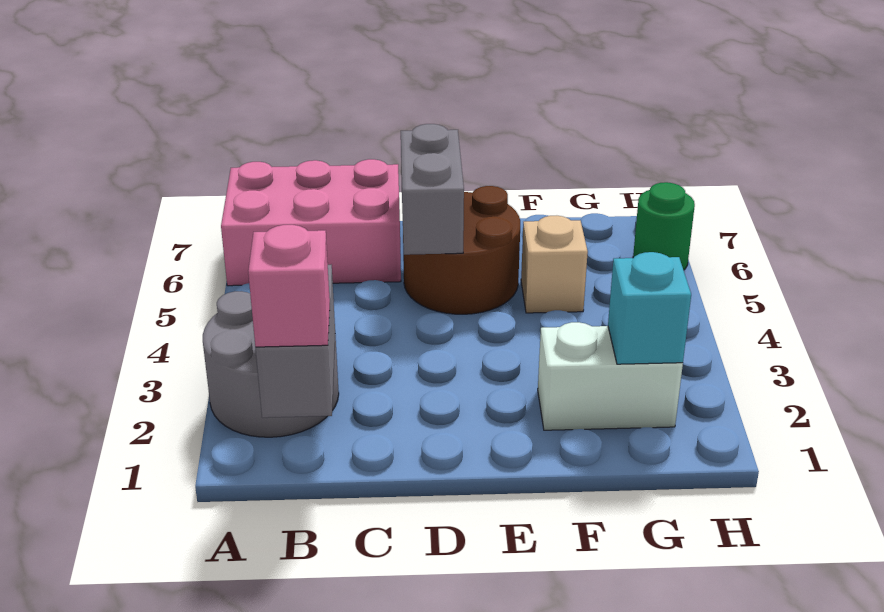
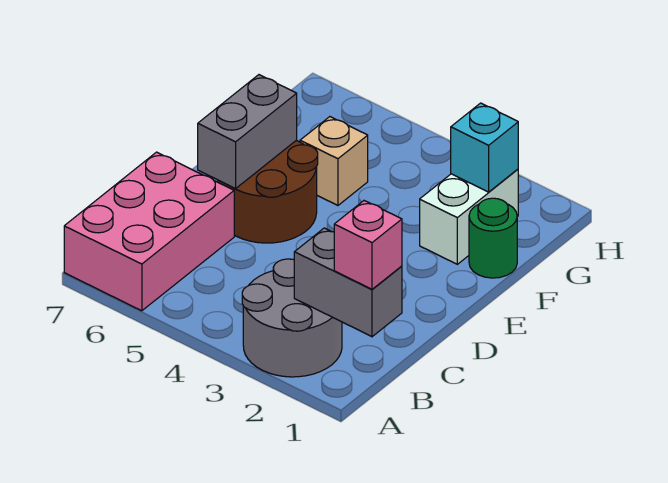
grey 1x2 brick [401,124,464,255] -> grey 1x2 brick turned to [198,75,297,188]
green 1x1 round brick [633,182,695,270] -> green 1x1 round brick moved to [469,198,517,278]

